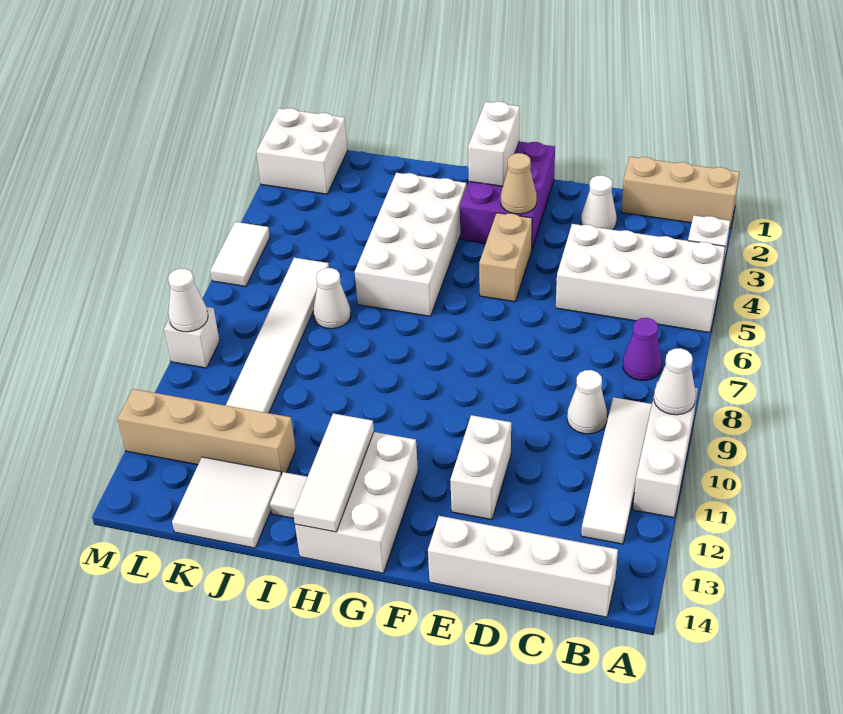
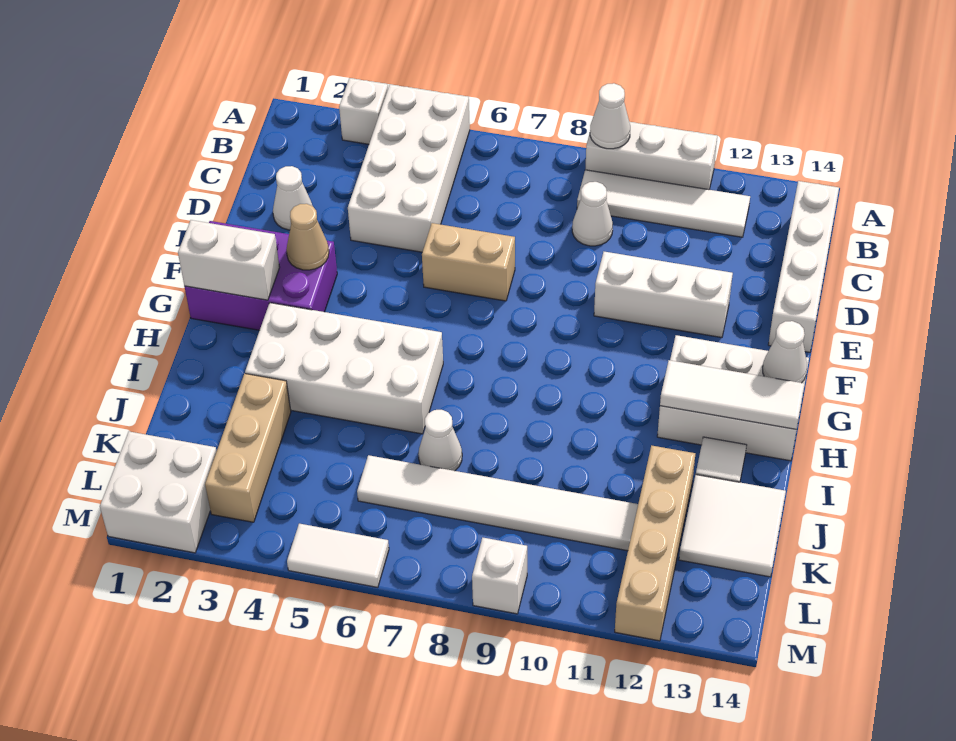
tan 1x3 brick [621,157,740,228] -> tan 1x3 brick moved to [205,374,291,522]
purple 1x1 cone [623,318,662,380] -> none
white 1x2 brick [450,415,511,520] -> white 1x3 brick [594,252,733,338]
tan 1x2 brick [479,213,532,302] -> tan 1x2 brick moved to [422,223,515,301]
white 1x1 cone [168,269,208,332] -> white 1x1 cone moved to [763,321,807,383]

